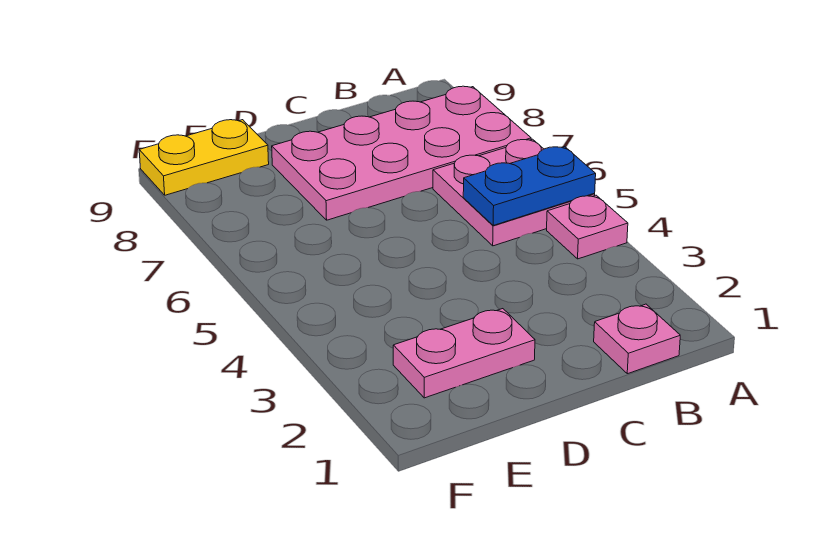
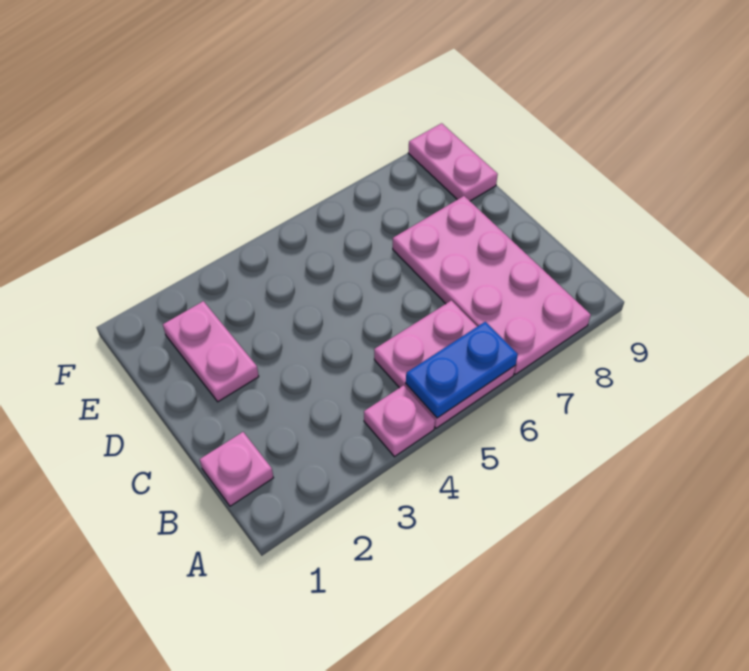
blue 1x2 plate [463,147,596,226] -> blue 1x2 plate turned to [406,322,518,418]
yellow 1x2 plate [139,120,269,195] -> pink 1x2 plate [408,123,498,201]

